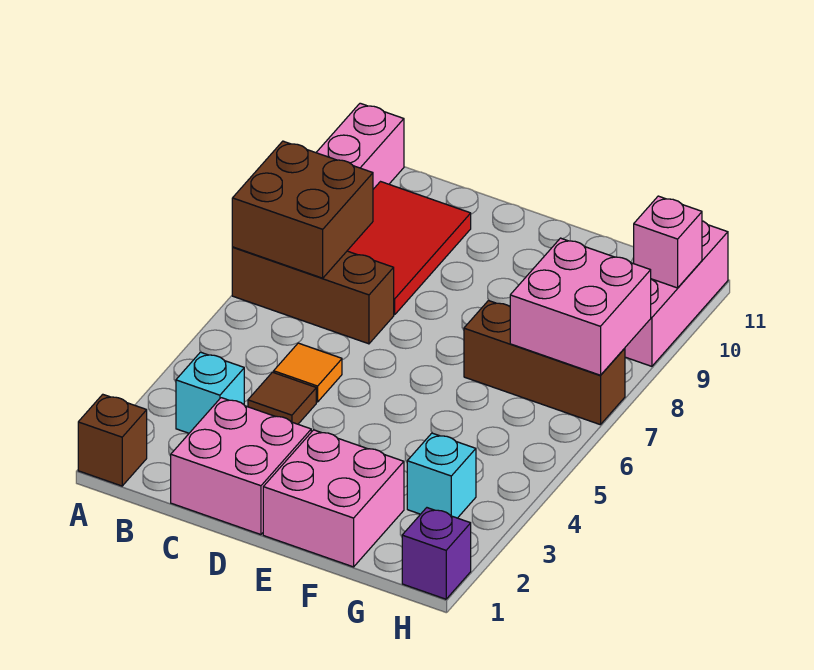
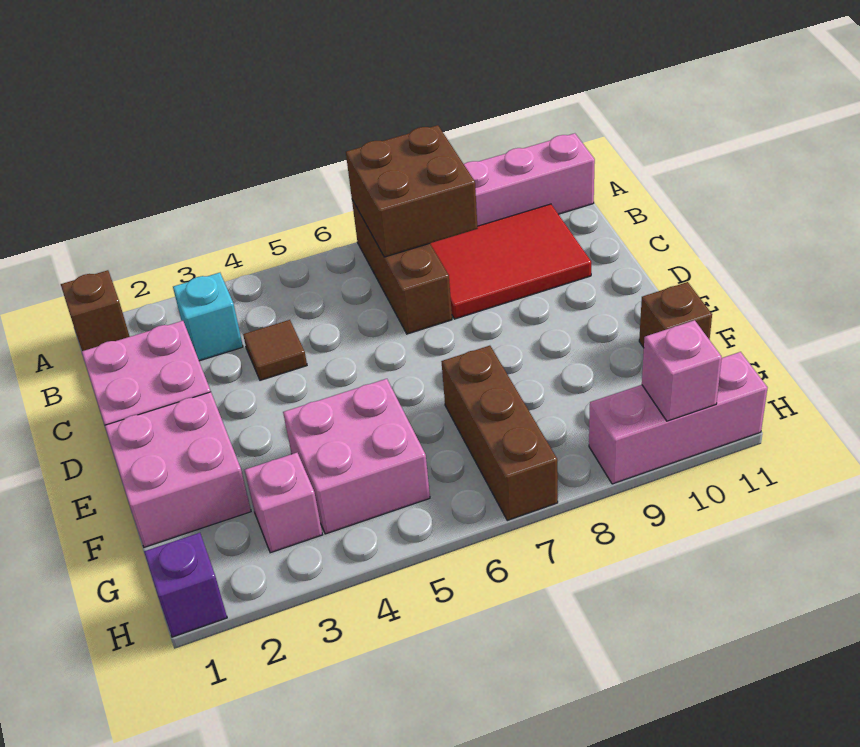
orange 1x1 tile [274,343,342,402] -> none
none -> brown 1x1 brick [639,282,712,348]
cyan 1x1 brick [407,433,476,518] -> pink 1x1 brick [245,453,322,553]
pink 2x2 brick [510,238,651,375] -> pink 2x2 brick moved to [283,379,430,534]

